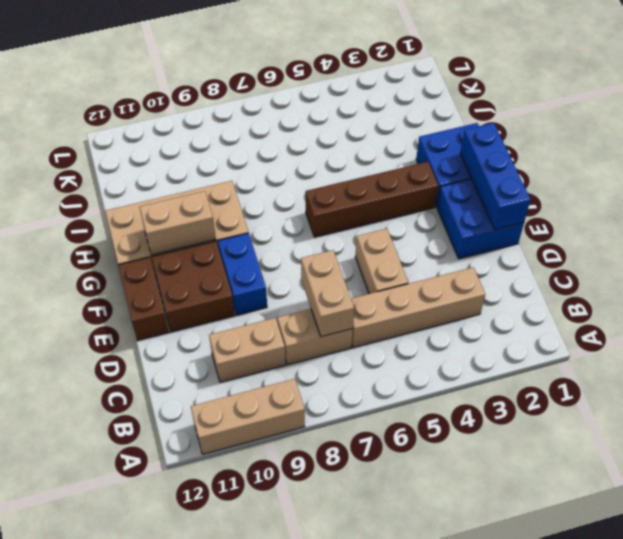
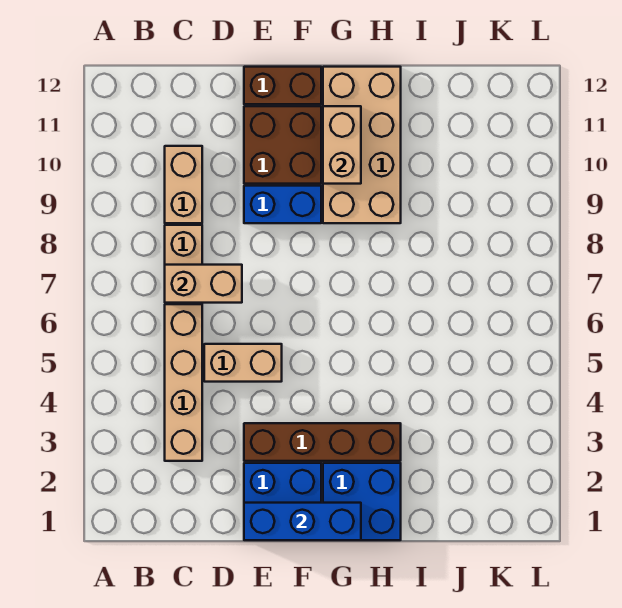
tan 1x3 brick [191,379,305,454] -> none
brown 1x4 brick [306,162,438,237] -> brown 1x4 brick turned to [244,423,401,461]

